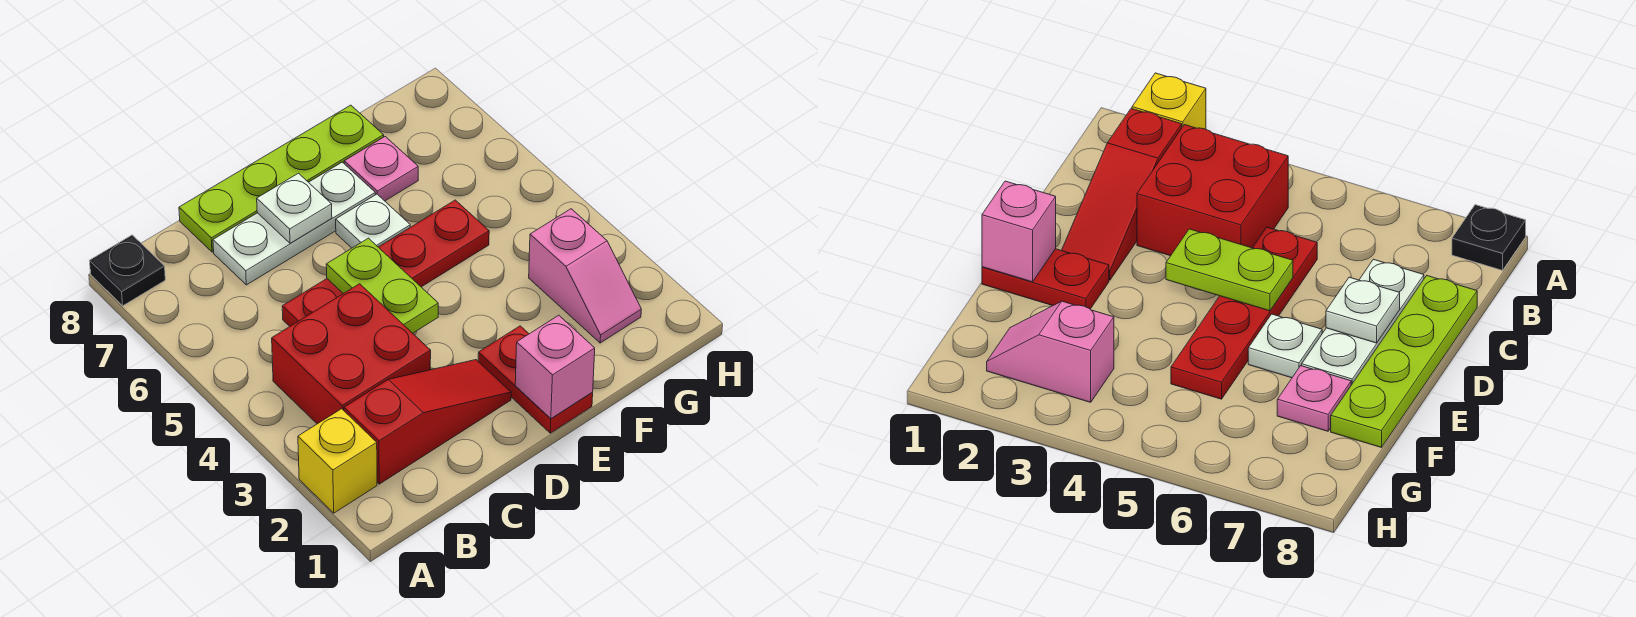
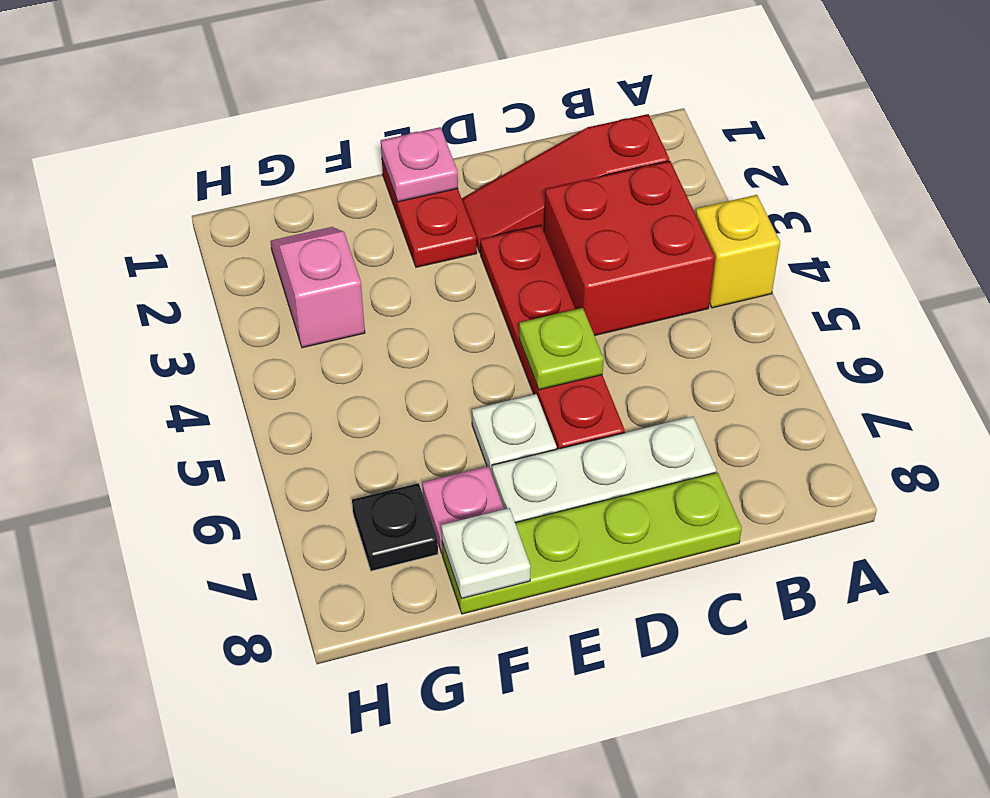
yellow 1x1 brick [298,409,377,513] -> yellow 1x1 brick moved to [695,195,780,308]
black 1x1 plate [90,235,165,306] -> black 1x1 plate moved to [352,483,438,571]
red 1x4 plate [282,200,489,326] -> red 1x4 plate turned to [480,225,625,449]
lime 1x2 plate [326,238,438,333] -> lime 1x1 plate [519,308,604,390]
white 1x1 plate [257,173,332,243] -> white 1x1 plate moved to [441,508,531,599]
pink 1x1 brick [515,315,595,419] -> pink 1x1 plate [381,127,458,202]

